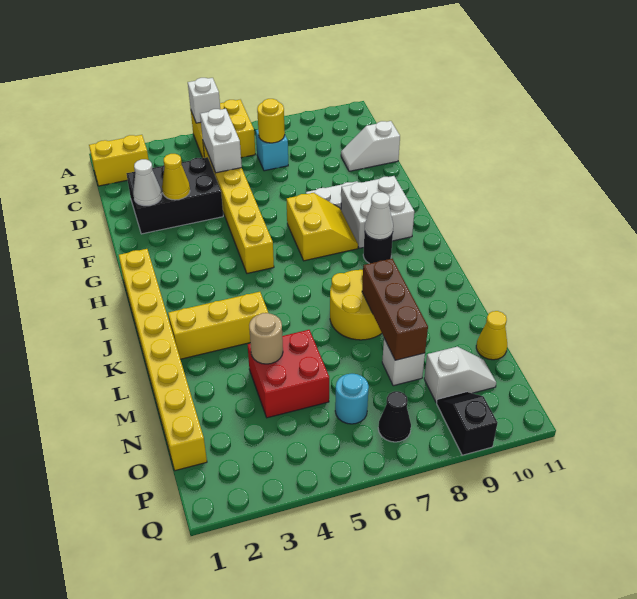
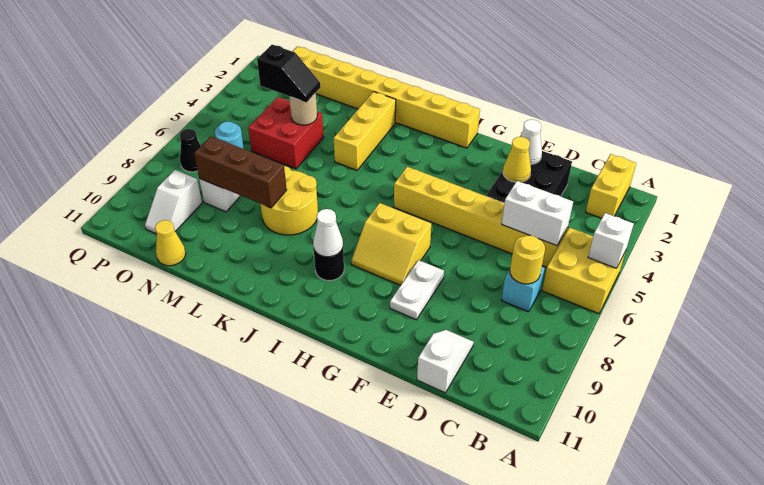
white 2x2 brick [341,176,414,248] -> none
black 1x2 slope [437,392,498,455] -> black 1x2 slope moved to [257,45,320,102]

